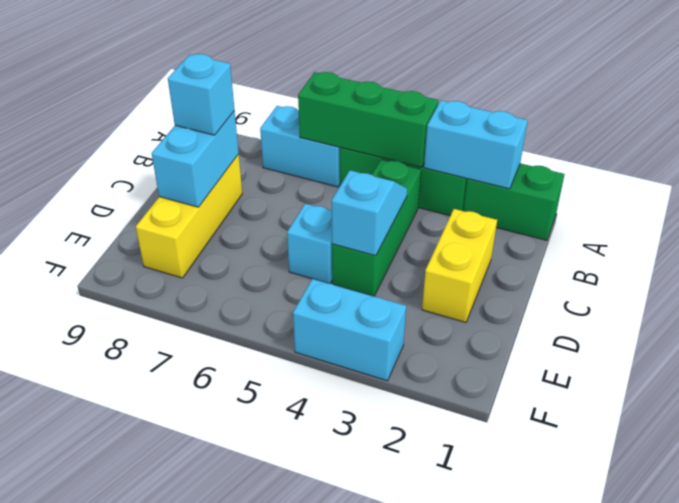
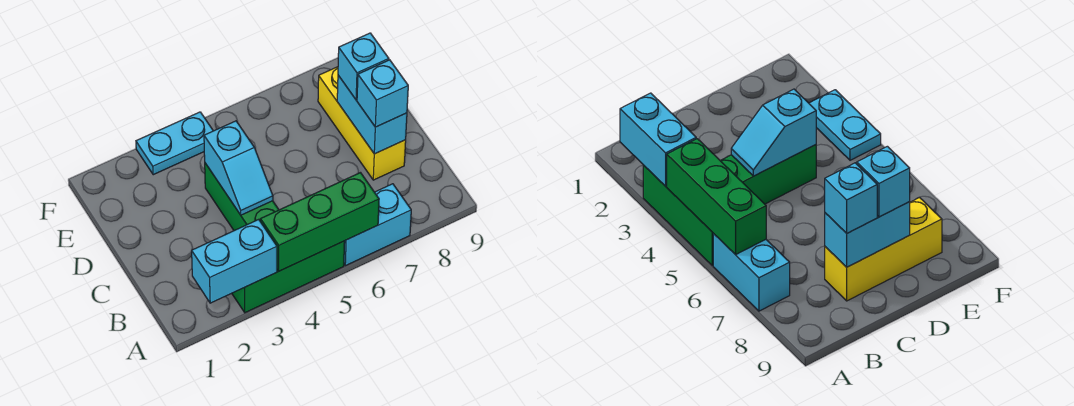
green 1x2 brick [464,163,565,240] -> none
yellow 1x2 brick [422,209,497,322] -> none
cyan 1x1 brick [287,204,332,283] -> cyan 1x1 brick moved to [338,33,389,100]
cyan 1x2 brick [293,279,406,381] -> cyan 1x2 plate [136,112,213,175]

